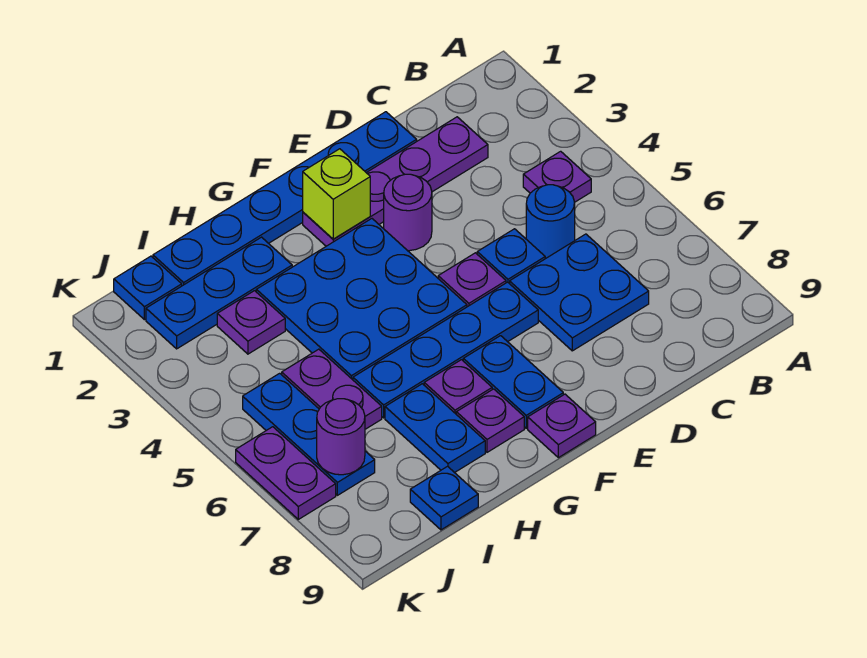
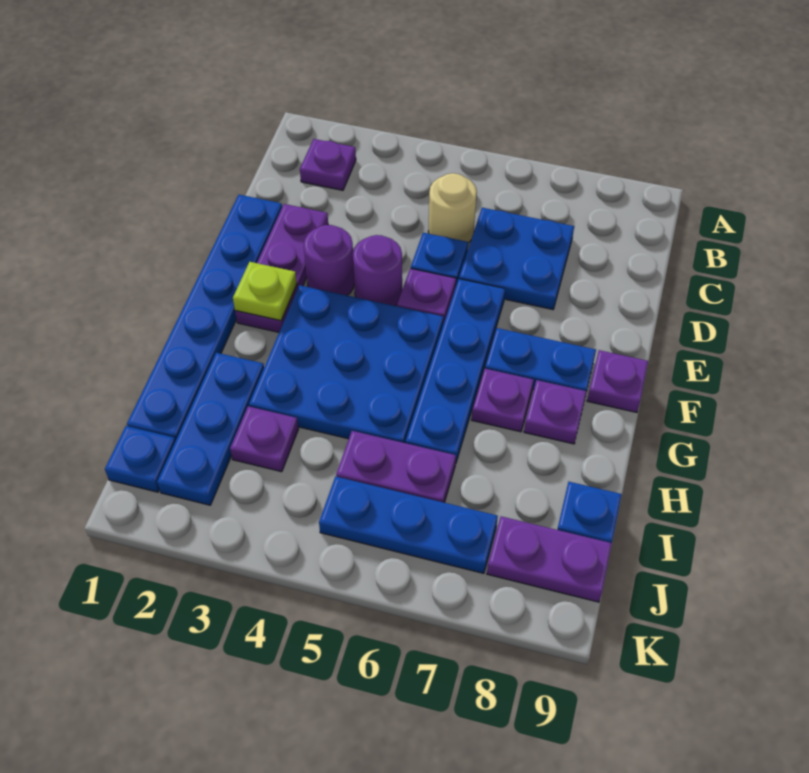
purple 1x1 plate [523,151,591,202] -> purple 1x1 plate moved to [300,139,356,190]
purple 1x4 plate [303,117,488,246] -> purple 1x3 plate [235,204,328,332]
blue 1x1 round brick [526,185,575,259] -> tan 1x1 round brick [428,173,477,243]
lime 1x1 brick [303,149,370,239] -> lime 1x1 plate [233,262,297,321]
blue 1x2 plate [385,384,485,473] -> none
purple 1x1 round brick [317,399,365,475] -> purple 1x1 round brick moved to [353,235,402,306]
purple 1x2 plate [236,427,336,519] -> purple 1x2 plate moved to [487,516,612,602]

